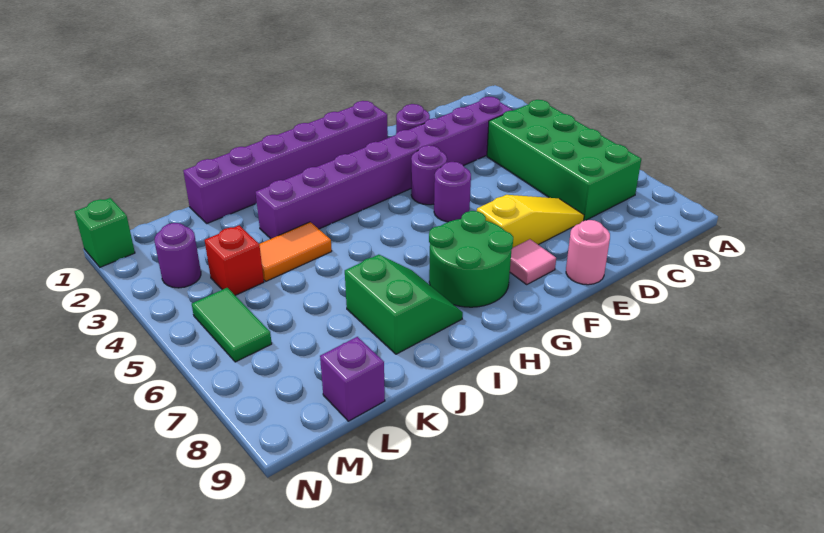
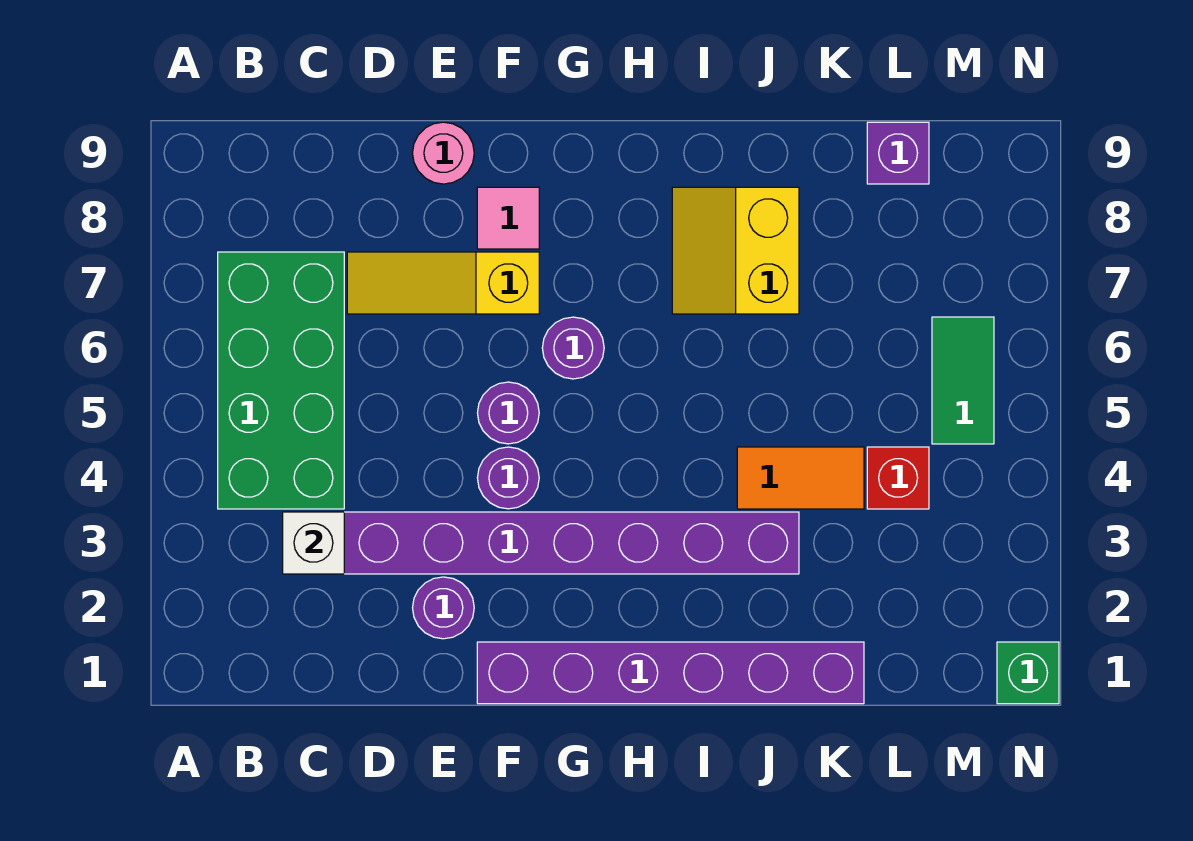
none -> white 1x1 brick [283,512,344,574]
green 2x2 round brick [429,211,513,307] -> none
green 2x2 slope [345,255,463,354] -> yellow 2x2 slope [672,187,799,314]
purple 1x1 round brick [154,223,201,288] -> purple 1x1 round brick moved to [542,317,604,379]

